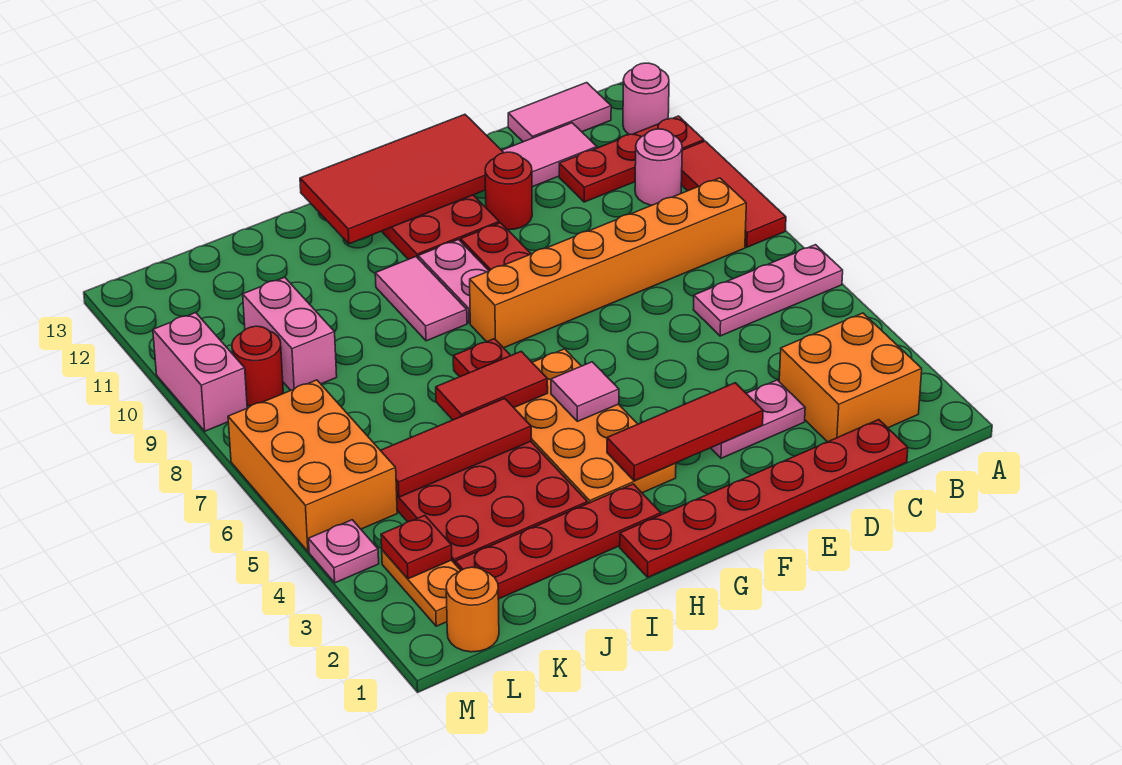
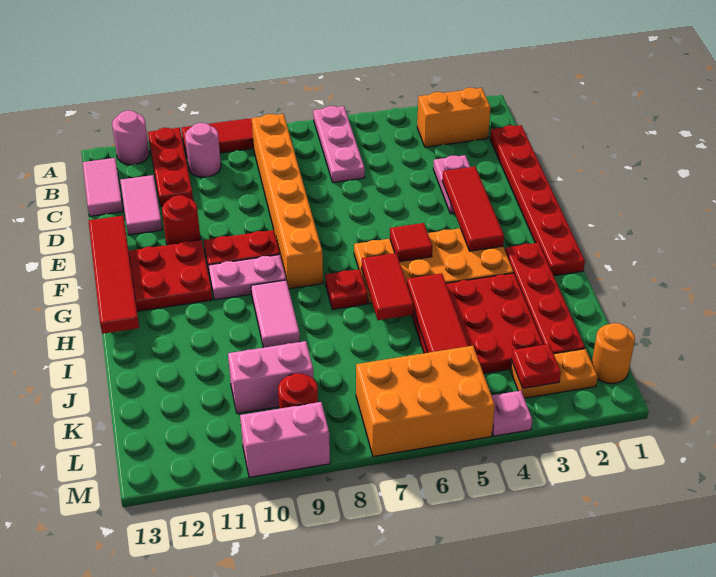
orange 2x2 brick [779,313,922,442] -> orange 1x2 brick [417,88,491,147]
red 2x4 tile [300,114,504,244] -> red 1x4 tile [89,216,139,334]
pink 1x1 tile [551,362,619,421] -> red 1x1 tile [390,223,433,262]
pink 1x2 tile [375,257,467,341] -> pink 1x2 tile turned to [251,280,300,348]

